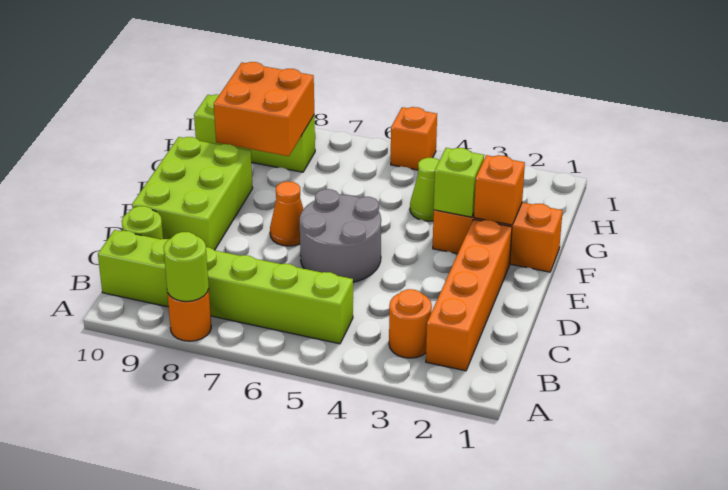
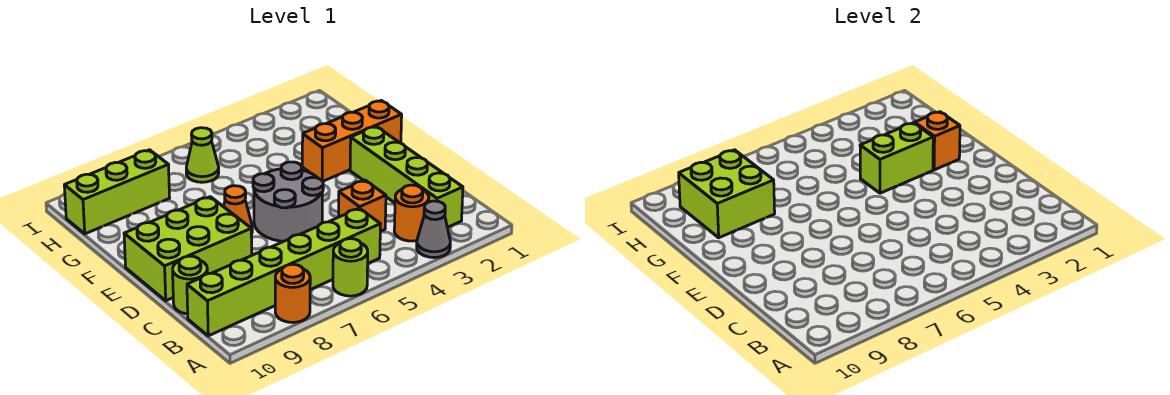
none -> grey 1x1 cone [417,201,450,258]
lime 1x1 round brick [163,232,209,302] -> lime 1x1 round brick moved to [333,239,368,296]
orange 1x4 brick [426,219,512,371] -> lime 1x4 brick [350,127,463,227]
lime 2x3 brick [132,137,253,250] -> lime 2x3 brick turned to [124,197,252,301]
lime 1x1 brick [434,148,484,217] -> lime 1x2 brick [860,123,933,193]
lime 1x1 cone [410,158,439,221] -> lime 1x1 cone moved to [186,128,219,182]
orange 2x2 brick [214,62,314,156] -> lime 2x2 brick [679,150,775,238]
orange 1x1 brick [391,107,437,170] -> orange 1x1 brick moved to [339,180,386,232]

